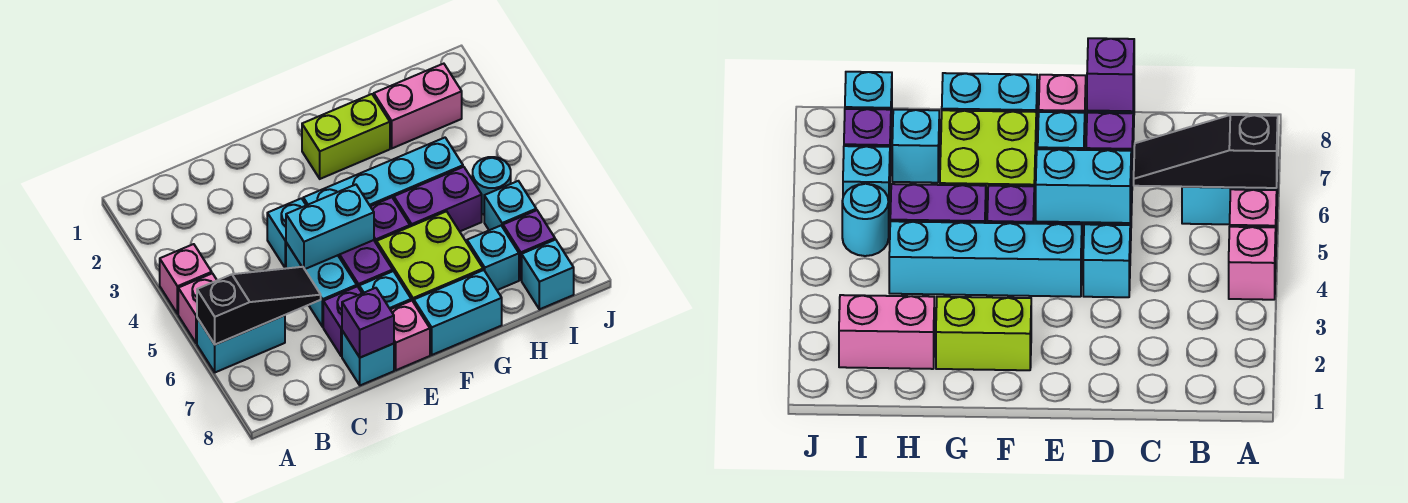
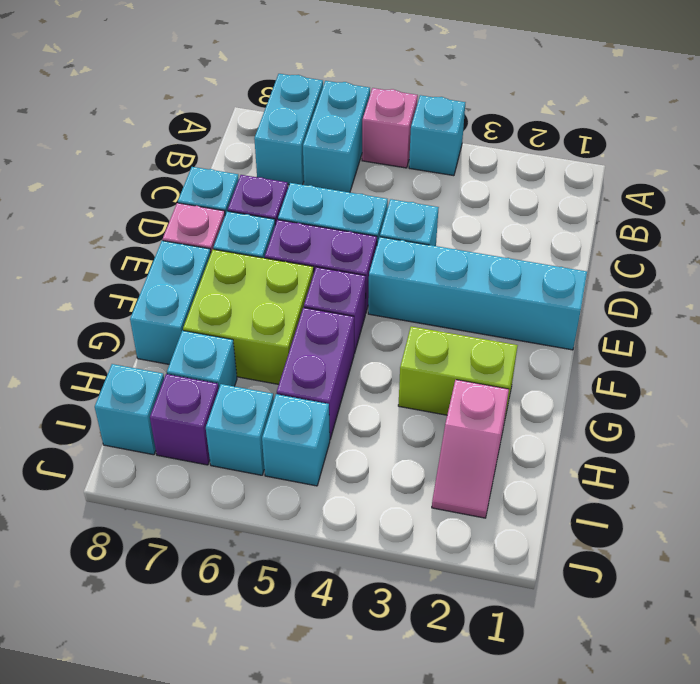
pink 1x1 brick [160,244,212,314] -> cyan 1x1 brick [409,95,465,176]
black 1x3 slope [197,267,321,345] -> none
cyan 1x2 brick [286,185,374,269] -> cyan 1x2 brick moved to [254,74,323,185]
purple 1x1 brick [342,288,394,358] -> none
cyan 1x4 brick [303,138,463,206] -> cyan 1x4 brick turned to [368,237,587,350]
lime 1x2 brick [302,94,390,179] -> lime 1x2 brick turned to [398,326,518,417]
pink 1x2 brick [374,64,462,148] -> pink 1x2 slope [432,380,509,518]
cyan 1x1 round brick [473,157,511,215] -> cyan 1x1 brick [262,394,330,486]

